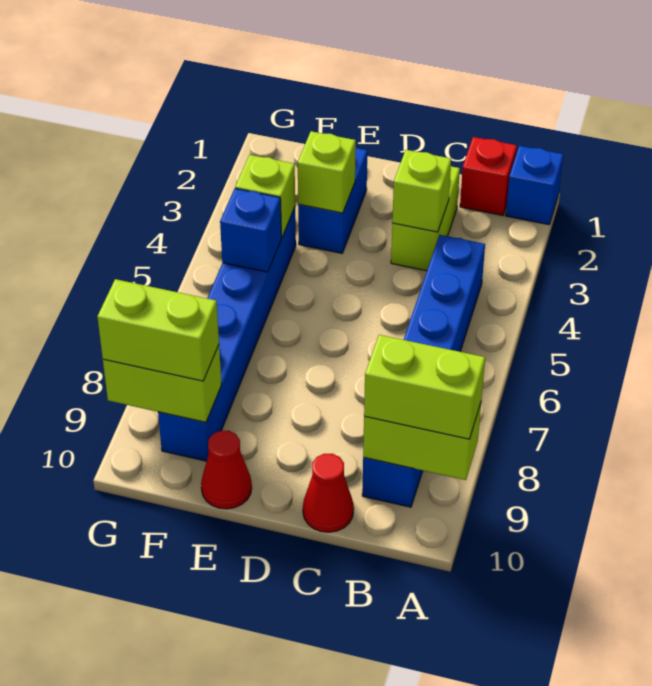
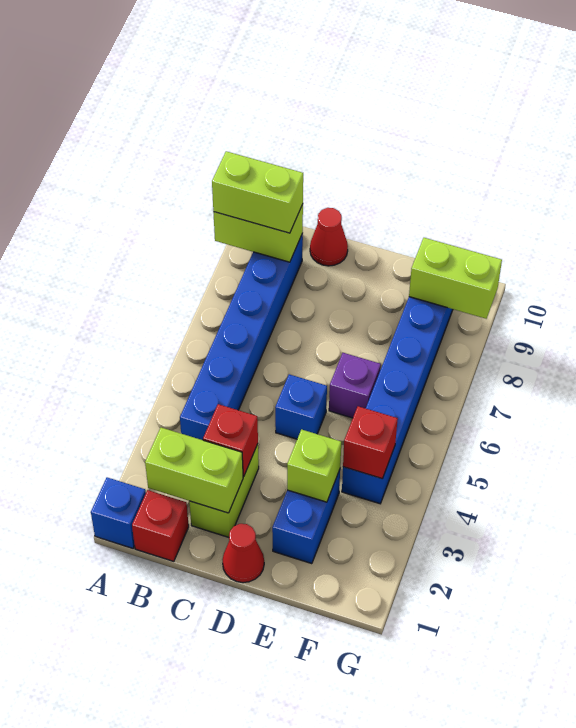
lime 1x1 brick [392,150,451,232] -> red 1x1 brick [203,404,258,477]
none -> purple 1x1 brick [329,353,381,418]
red 1x1 cone [201,431,252,509] -> red 1x1 cone moved to [223,524,264,583]
lime 1x1 brick [235,155,295,237] -> red 1x1 brick [343,406,398,479]
blue 1x1 brick [220,188,281,272] -> blue 1x1 brick moved to [275,374,327,439]
lime 1x2 brick [97,279,219,381] -> lime 1x2 brick moved to [145,428,243,513]

